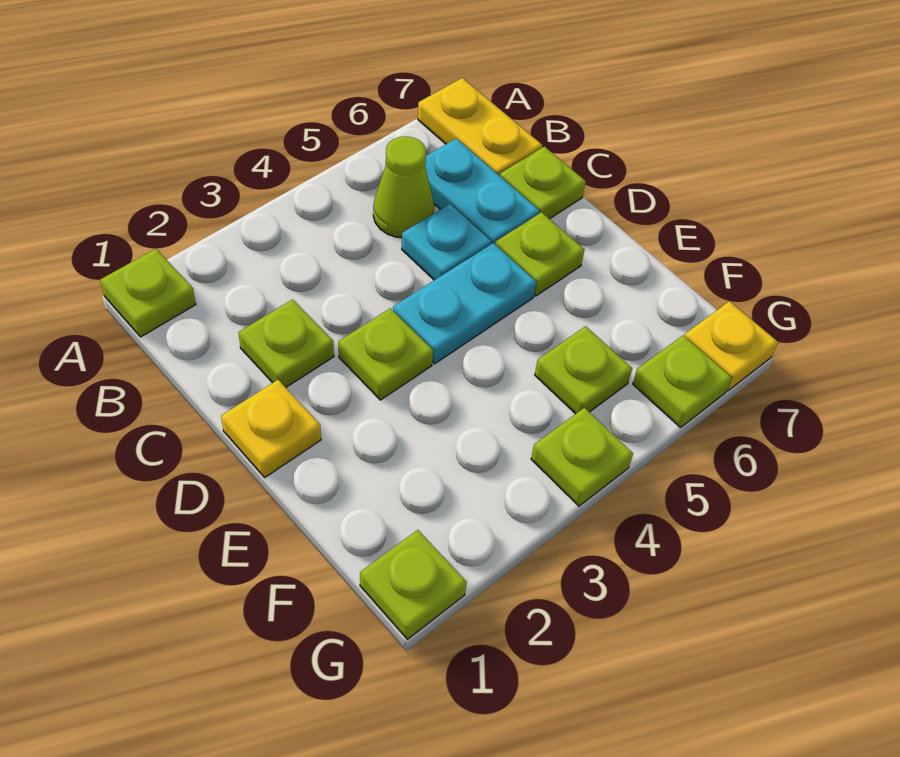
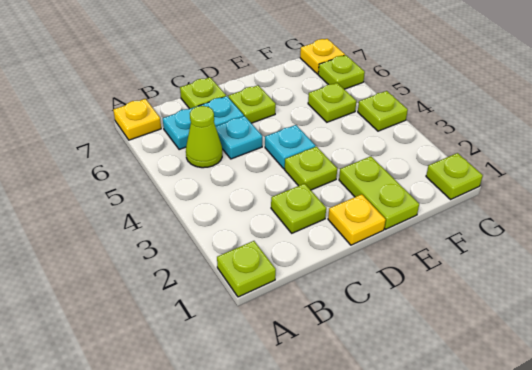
yellow 1x2 plate [418,78,542,176] -> yellow 1x1 plate [113,99,161,140]
cyan 1x2 plate [393,243,536,364] -> cyan 1x1 plate [265,125,316,169]
none -> lime 1x2 plate [339,156,419,229]

